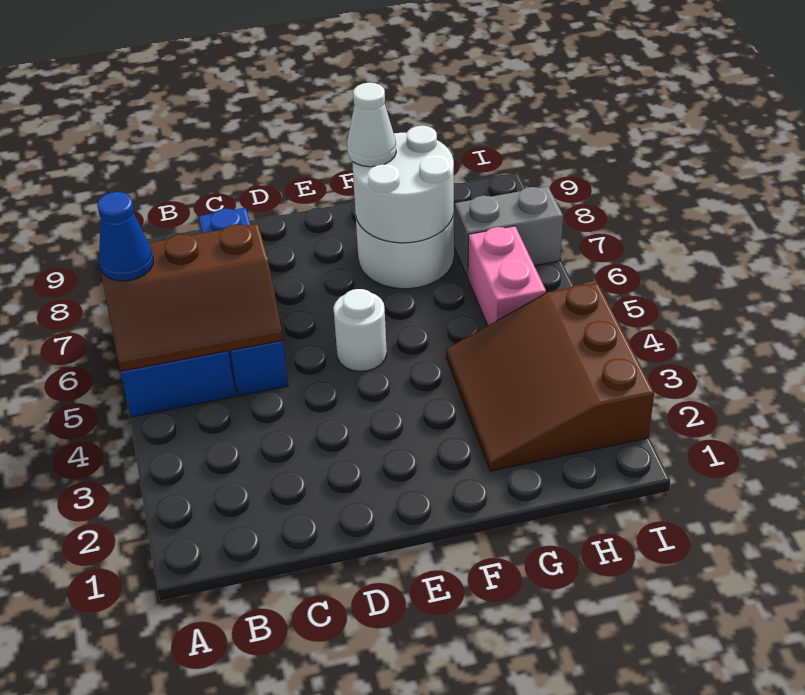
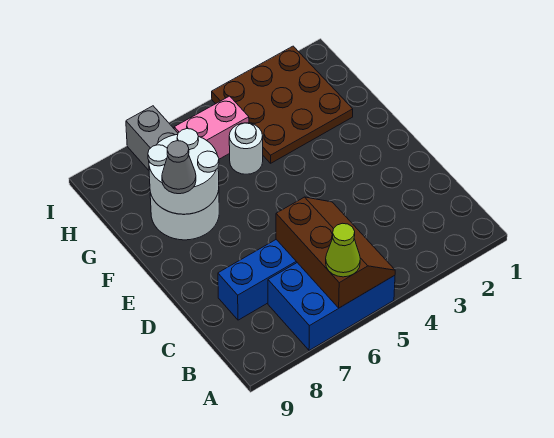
blue 1x1 cone [97,192,153,281] -> lime 1x1 cone [326,223,360,277]
white 1x1 round brick [333,289,387,371] -> white 1x1 round brick moved to [229,123,263,174]
white 1x1 cone [347,83,396,167] -> grey 1x1 cone [162,141,196,194]
brown 3x3 slope [446,283,654,471] -> brown 3x3 plate [212,46,353,163]

